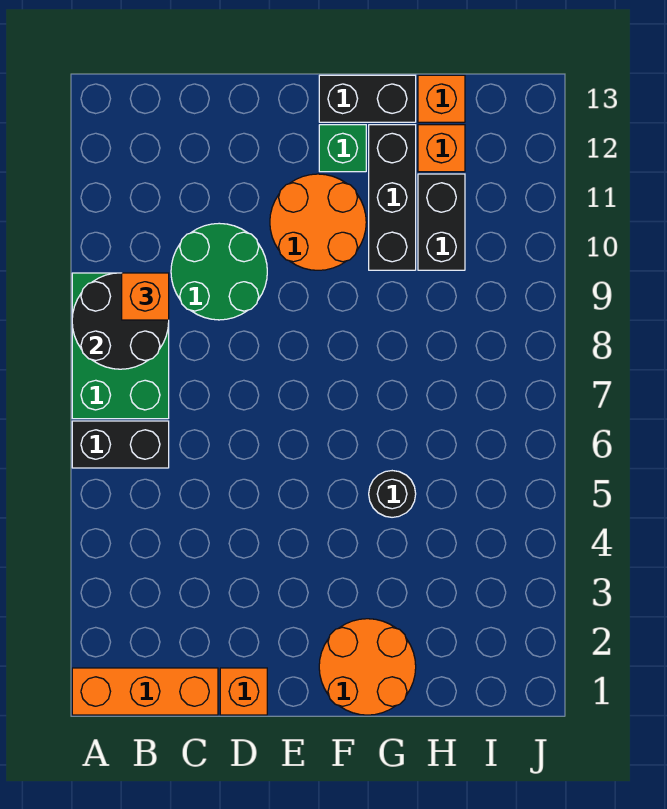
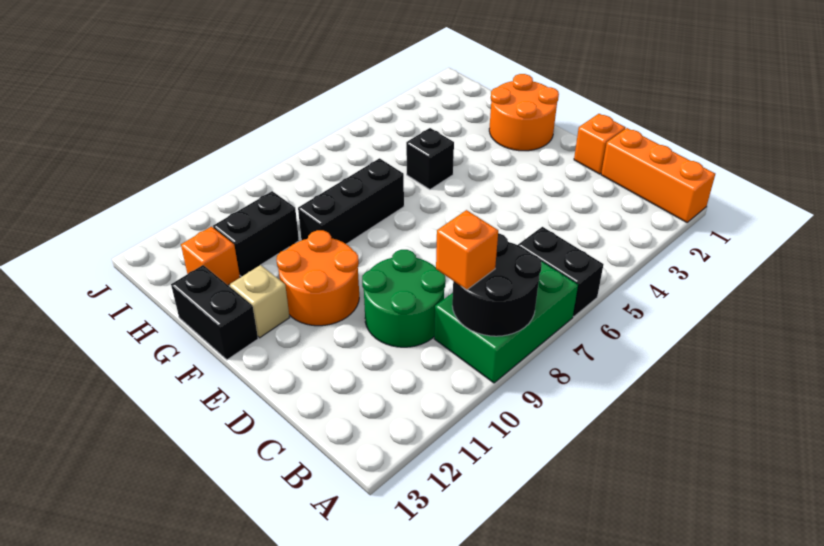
green 1x1 brick [319,125,366,172] -> tan 1x1 brick [230,265,290,338]
black 1x1 round brick [369,471,416,517] -> black 1x1 brick [406,128,454,189]
black 1x3 brick [369,125,416,270] -> black 1x3 brick moved to [298,158,404,244]
orange 1x1 brick [418,75,465,122] -> none

